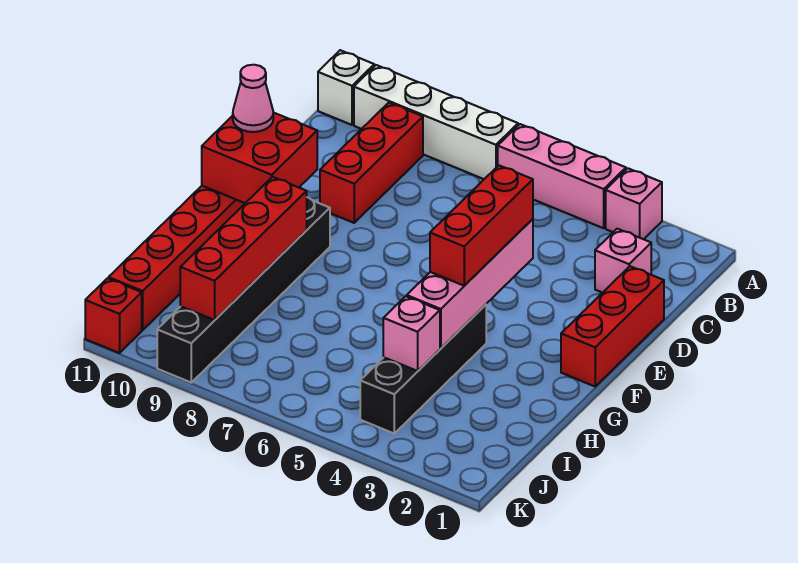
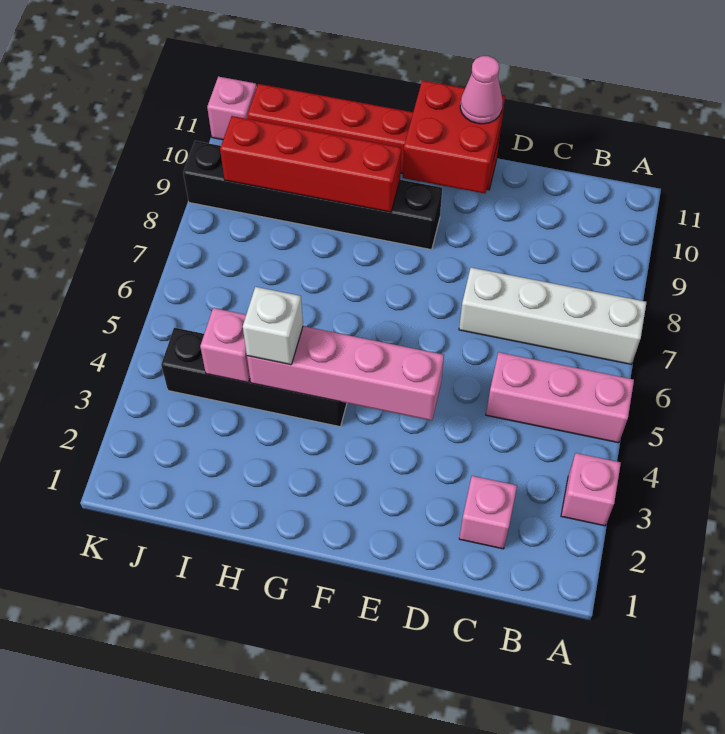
pink 1x3 brick [498,124,626,228] -> pink 1x3 brick turned to [486,352,634,443]
white 1x4 brick [354,65,518,179] -> white 1x4 brick turned to [459,268,646,364]
white 1x1 brick [318,50,374,125] -> white 1x1 brick moved to [243,287,303,365]
red 1x3 brick [320,103,423,223] -> none
red 1x3 brick [561,266,664,386] -> none
red 1x3 brick [430,165,533,286] -> none
red 1x1 brick [85,278,142,353] -> pink 1x1 brick [207,77,257,140]

